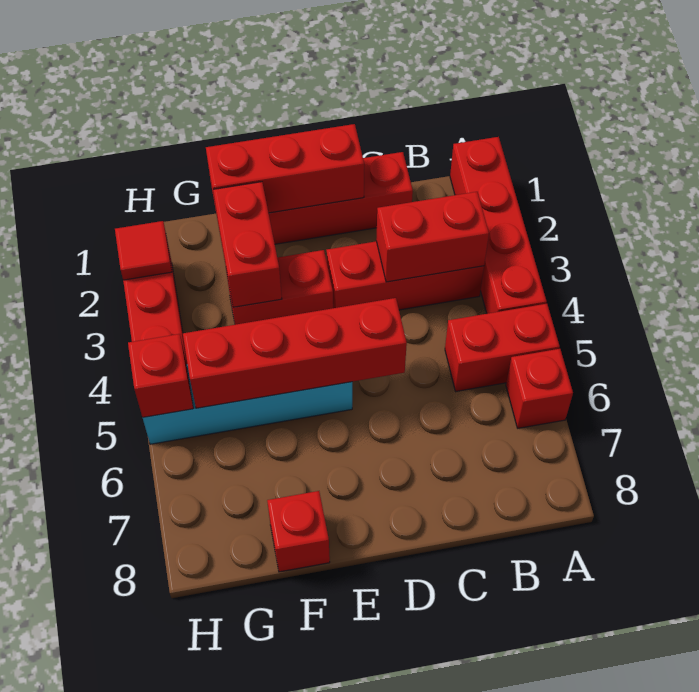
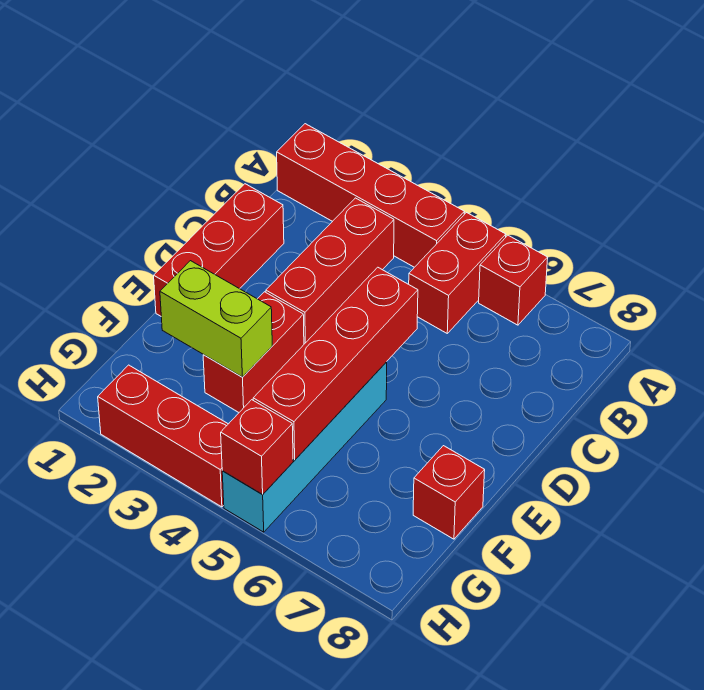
red 1x2 brick [376,192,489,282] -> none
red 1x3 brick [206,124,364,214] -> none
red 1x2 brick [213,182,282,307] -> lime 1x2 brick [160,261,272,377]
red 1x1 tile [115,221,172,280] -> none

